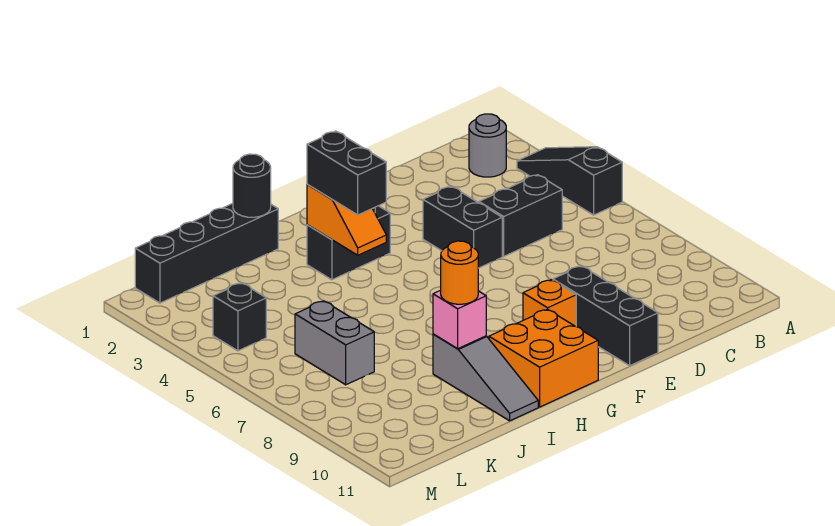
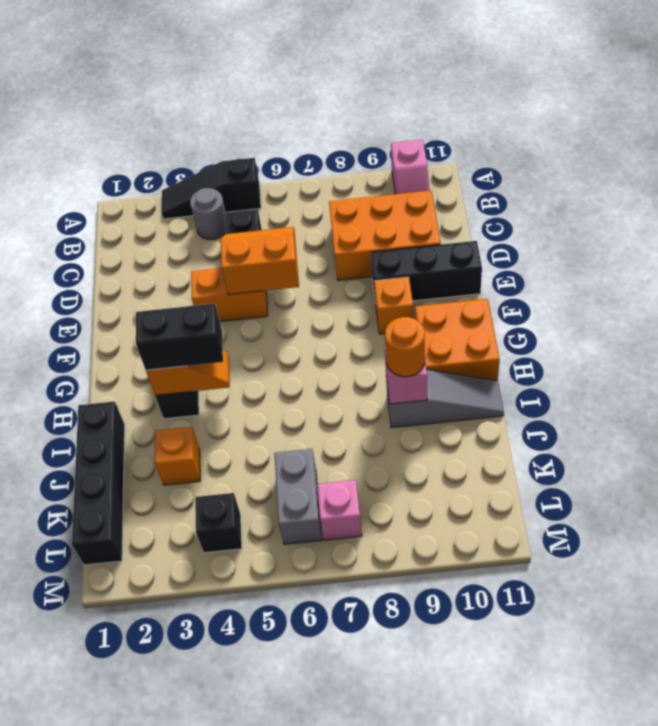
none -> pink 1x2 slope [391,140,429,194]
grey 1x1 round brick [469,114,506,177] -> grey 1x1 round brick moved to [190,188,226,239]
none -> orange 2x3 brick [329,190,441,280]
none -> orange 2x2 slope [221,227,299,295]
black 1x2 brick [423,186,502,268] -> orange 1x2 brick [191,268,268,321]
black 1x1 round brick [233,154,271,217] -> none
none -> orange 1x1 brick [155,427,200,485]
grey 1x2 brick [295,301,374,385] -> grey 1x2 brick turned to [274,449,322,544]
none -> pink 1x1 brick [317,480,362,540]

